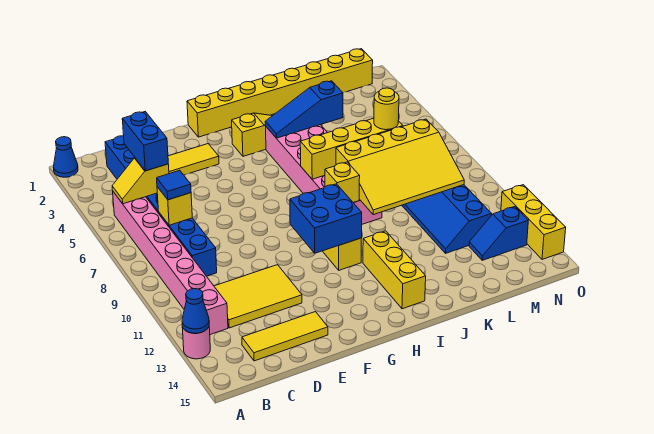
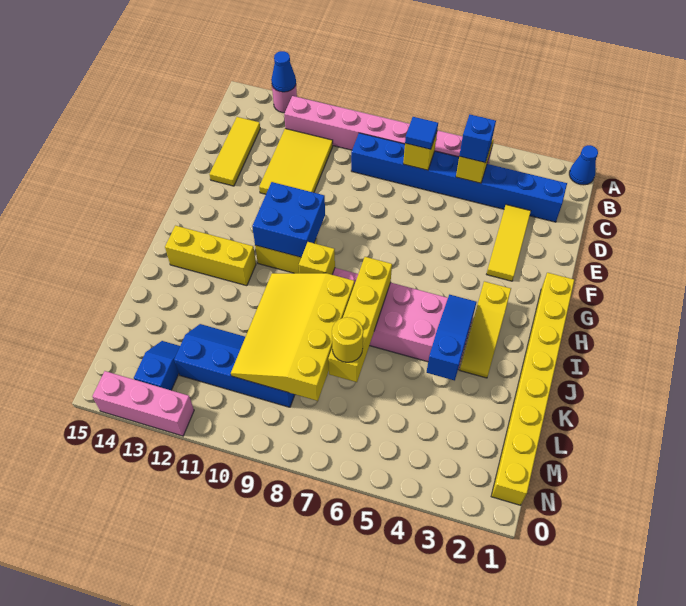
blue 1x2 brick [122,112,168,171] -> blue 1x1 brick [459,115,496,163]
yellow 1x3 brick [501,185,566,259] -> pink 1x3 brick [92,371,194,436]

